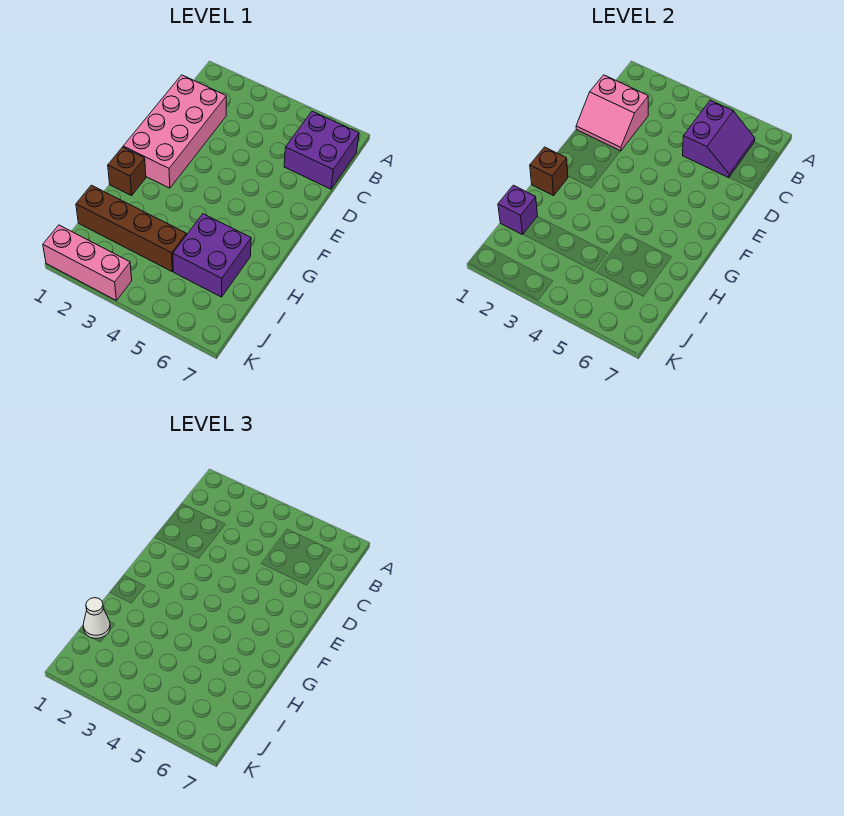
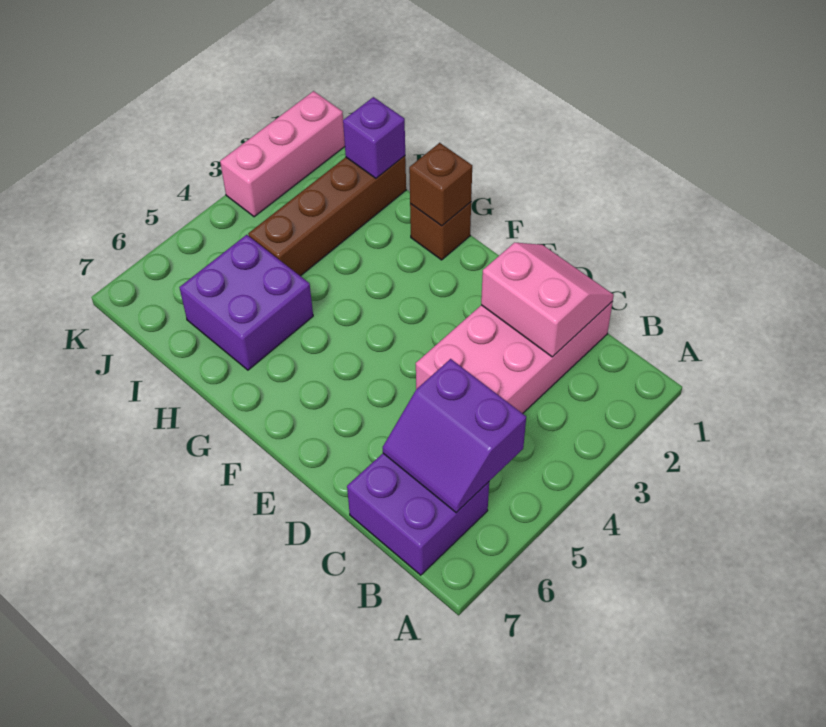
pink 2x4 brick [123,75,226,188] -> pink 2x4 brick turned to [416,302,613,414]
pink 2x2 slope [576,75,648,151] -> pink 2x2 slope turned to [481,243,614,357]
white 1x1 cone [83,598,110,639] -> none

